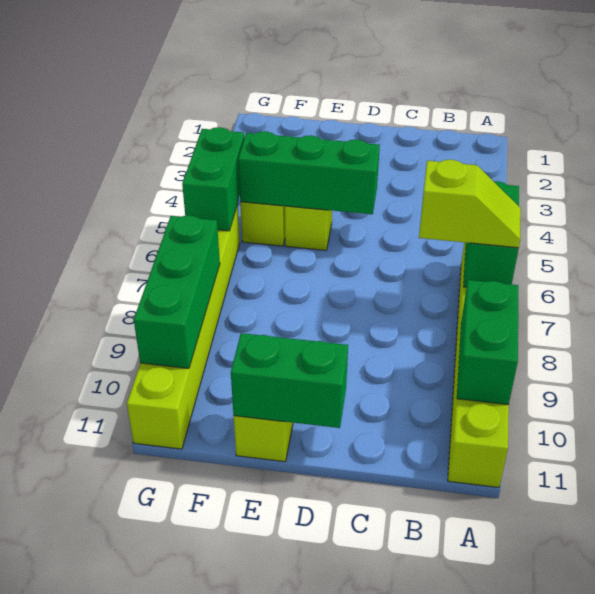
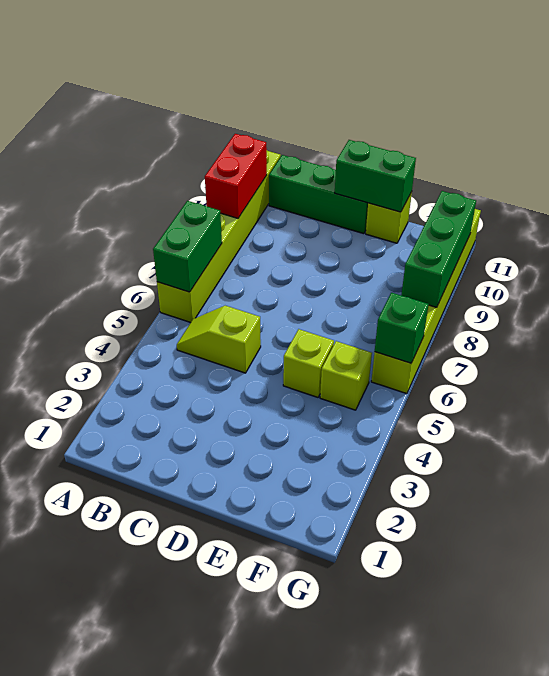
lime 1x2 slope [419,160,521,248] -> lime 1x2 slope moved to [177,306,261,373]
green 1x2 brick [457,280,518,405] -> red 1x2 brick [205,134,267,218]
green 1x3 brick [238,131,380,214] -> green 1x3 brick moved to [269,155,368,234]
green 1x2 brick [182,127,244,231] -> green 1x1 brick [375,293,429,363]

